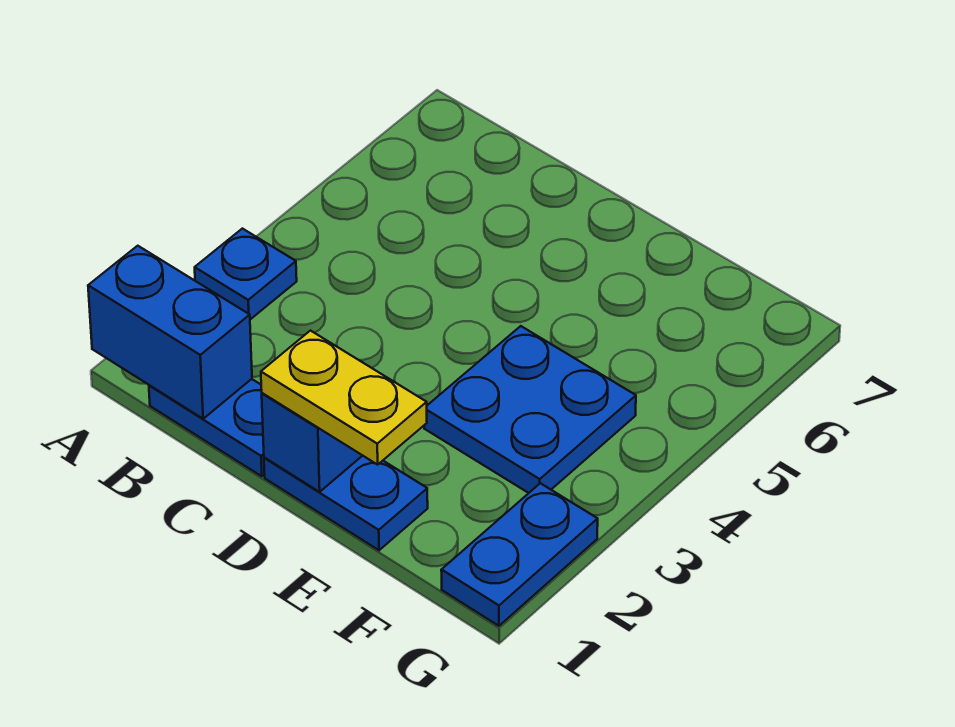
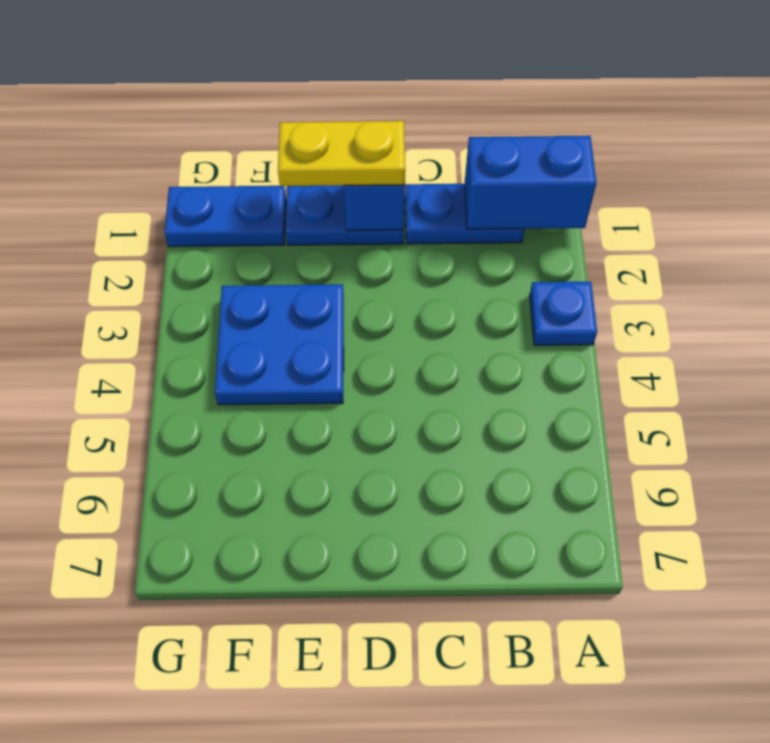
blue 1x2 plate [441,483,598,626] -> blue 1x2 plate turned to [165,186,286,247]

